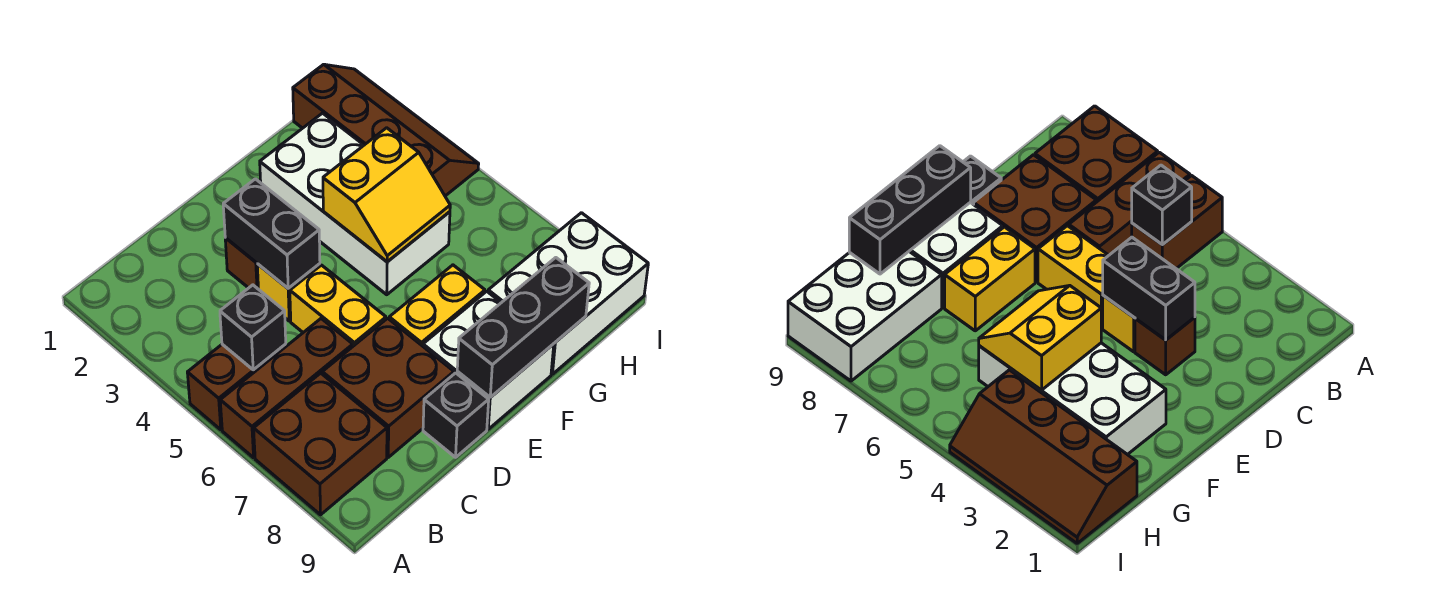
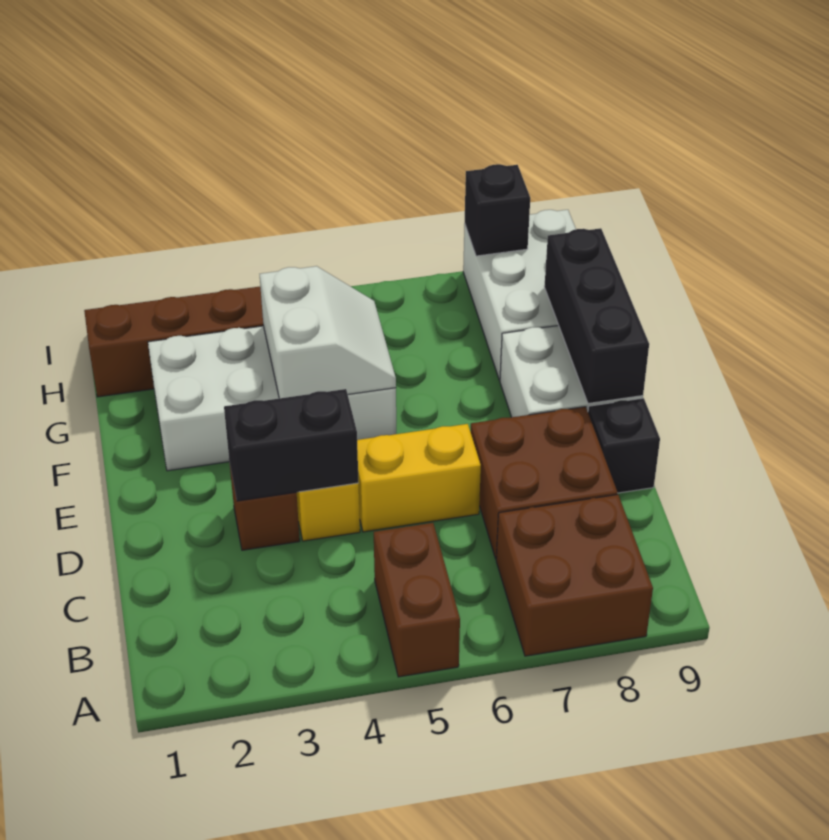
brown 1x3 brick [220,319,353,458] -> none
black 1x1 brick [220,285,286,370] -> black 1x1 brick moved to [465,164,530,256]
yellow 1x2 brick [389,265,485,346] -> none
yellow 2x2 slope [323,128,450,262] -> white 2x2 slope [260,266,396,398]

